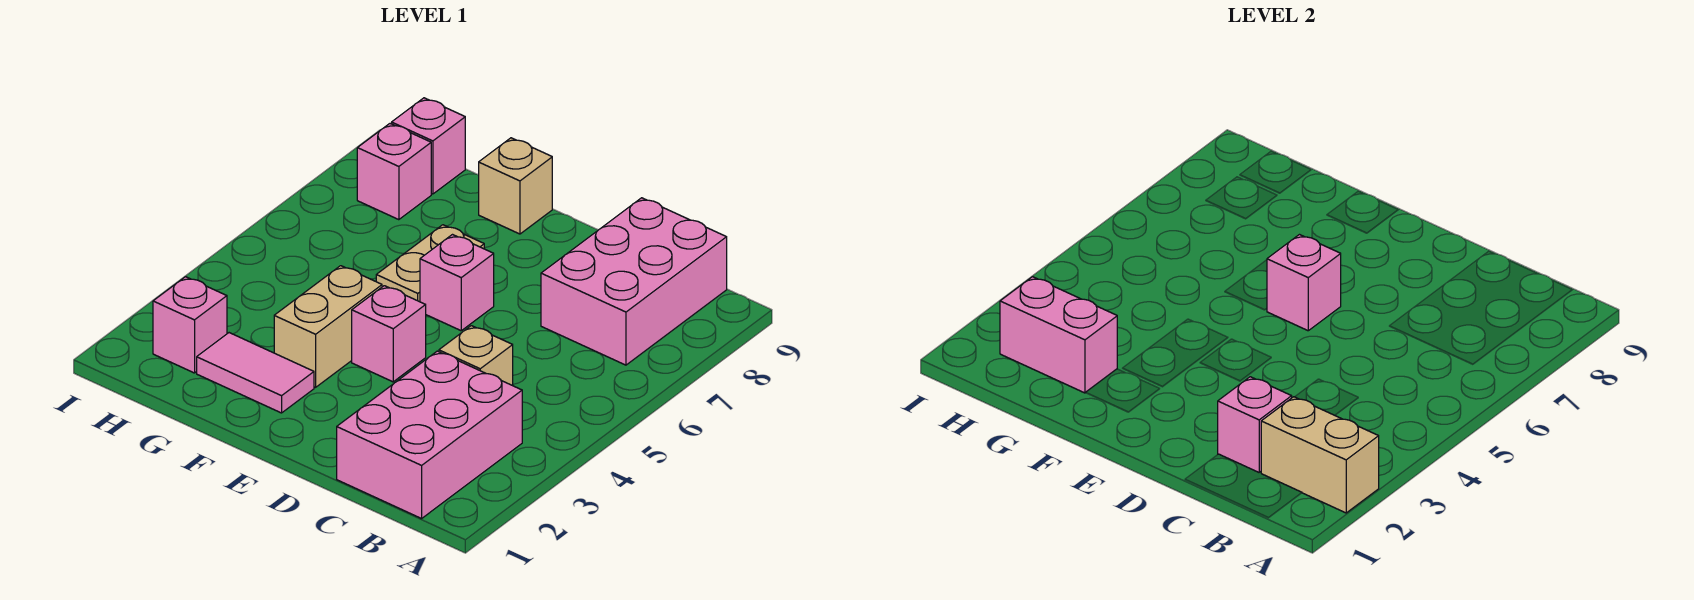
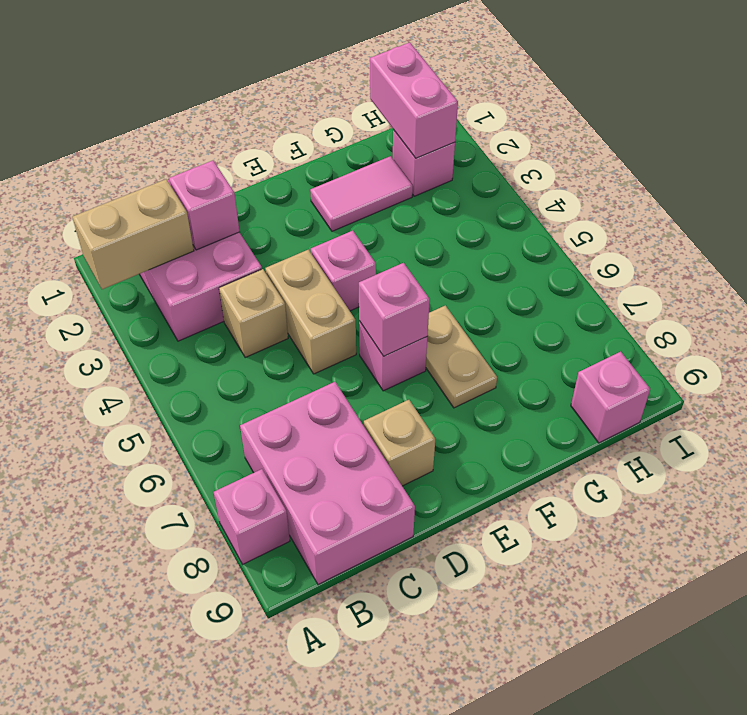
tan 1x2 brick [274,266,382,387] -> tan 1x2 brick moved to [265,250,356,374]
tan 1x1 brick [479,138,552,234] -> tan 1x1 brick moved to [364,400,435,486]
pink 1x2 brick [1000,277,1117,393] -> pink 1x2 brick turned to [370,42,458,158]
pink 1x1 brick [357,124,431,220] -> pink 1x1 brick moved to [214,469,290,564]

